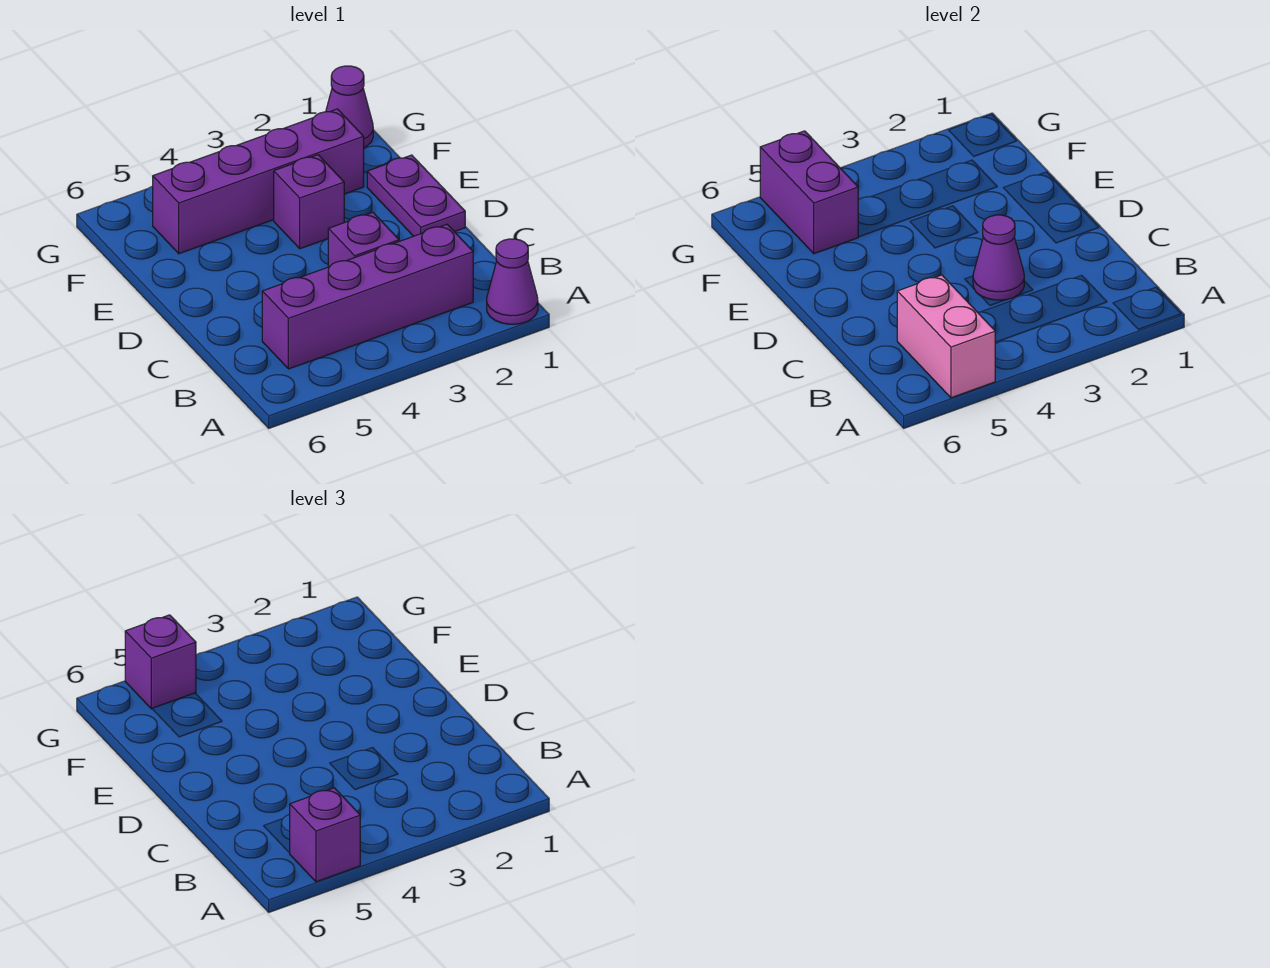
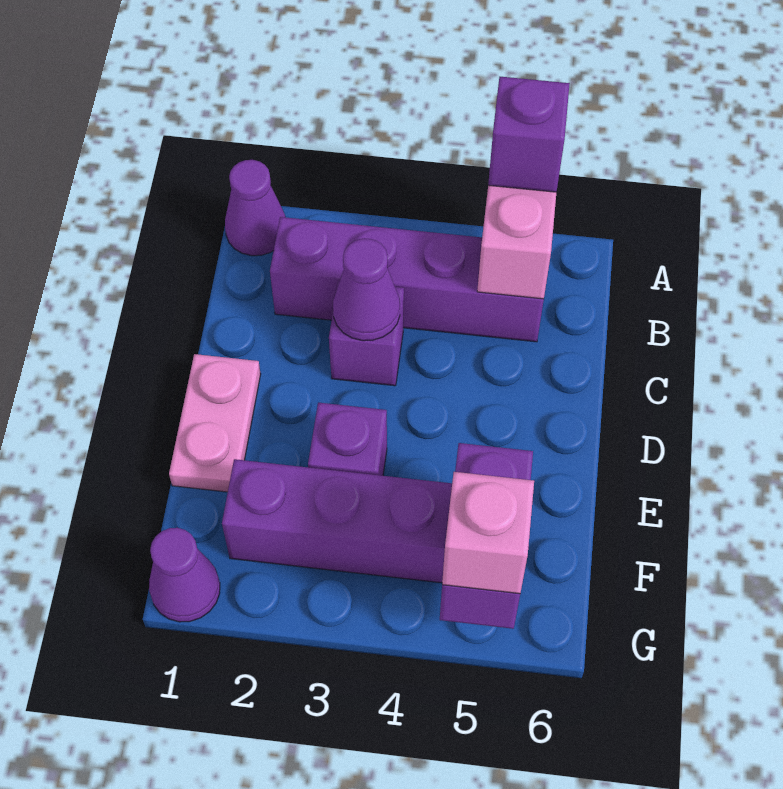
purple 1x2 plate [367,155,465,236] -> pink 1x2 plate [169,354,261,492]
purple 1x1 brick [125,615,196,709] -> pink 1x1 brick [442,472,534,594]

